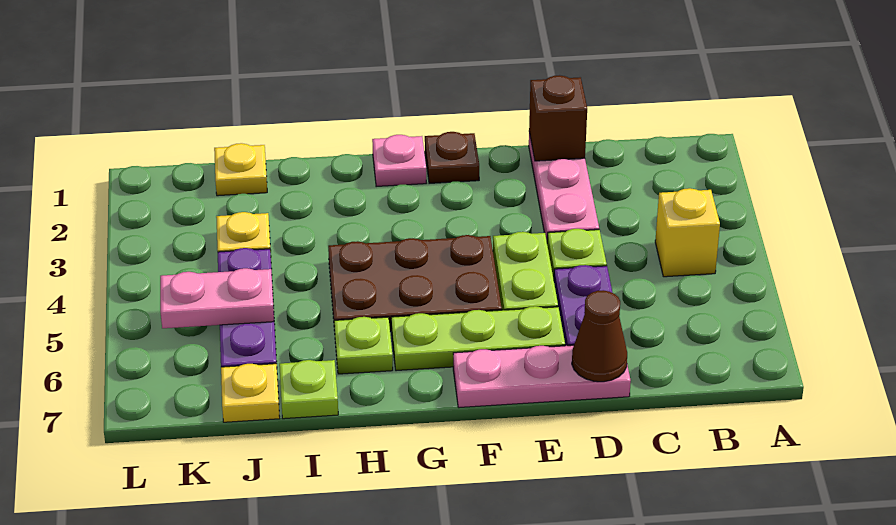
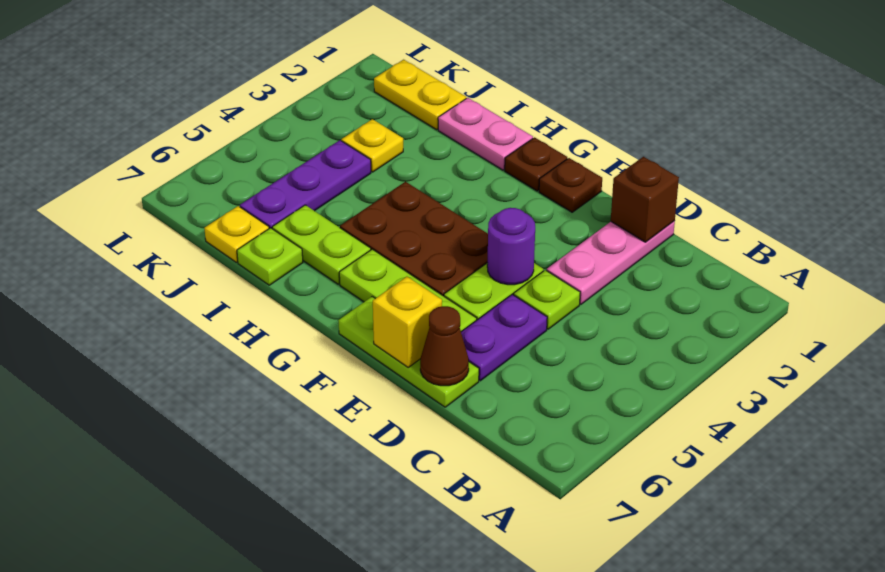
yellow 1x1 brick [655,188,720,277] -> yellow 1x1 brick moved to [373,277,442,367]
pink 1x3 plate [453,345,631,408] -> lime 1x3 plate [338,297,479,407]
none -> purple 1x1 round brick [487,208,535,285]
pink 1x1 plate [372,135,426,187] -> brown 1x1 plate [505,137,567,191]
lime 1x1 plate [334,317,393,374] -> lime 1x2 plate [272,205,371,284]
yellow 1x1 plate [214,143,267,196] -> yellow 1x2 plate [374,60,466,130]
pink 1x2 plate [160,268,274,328] -> pink 1x2 plate moved to [438,98,533,170]

